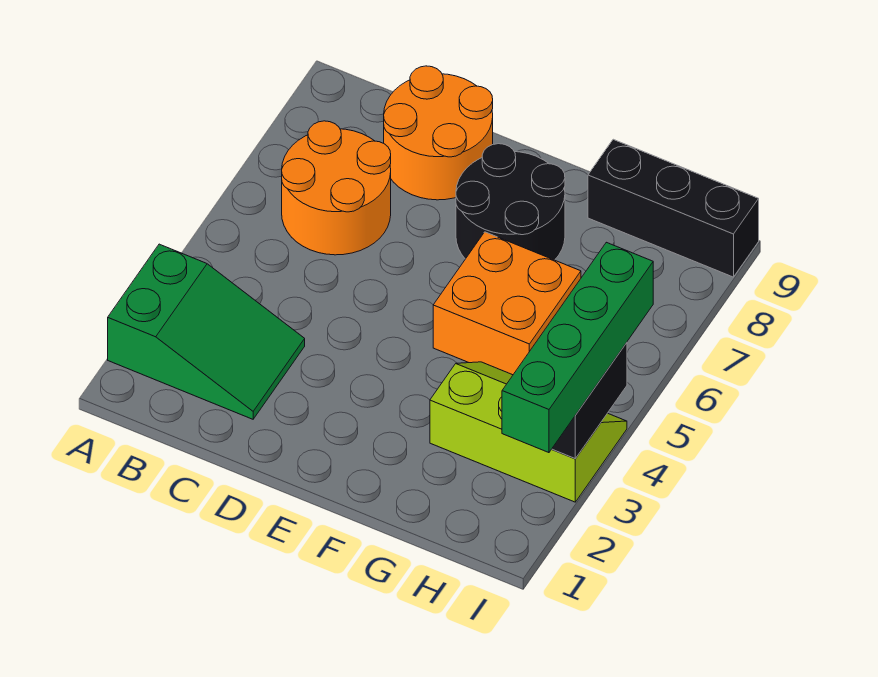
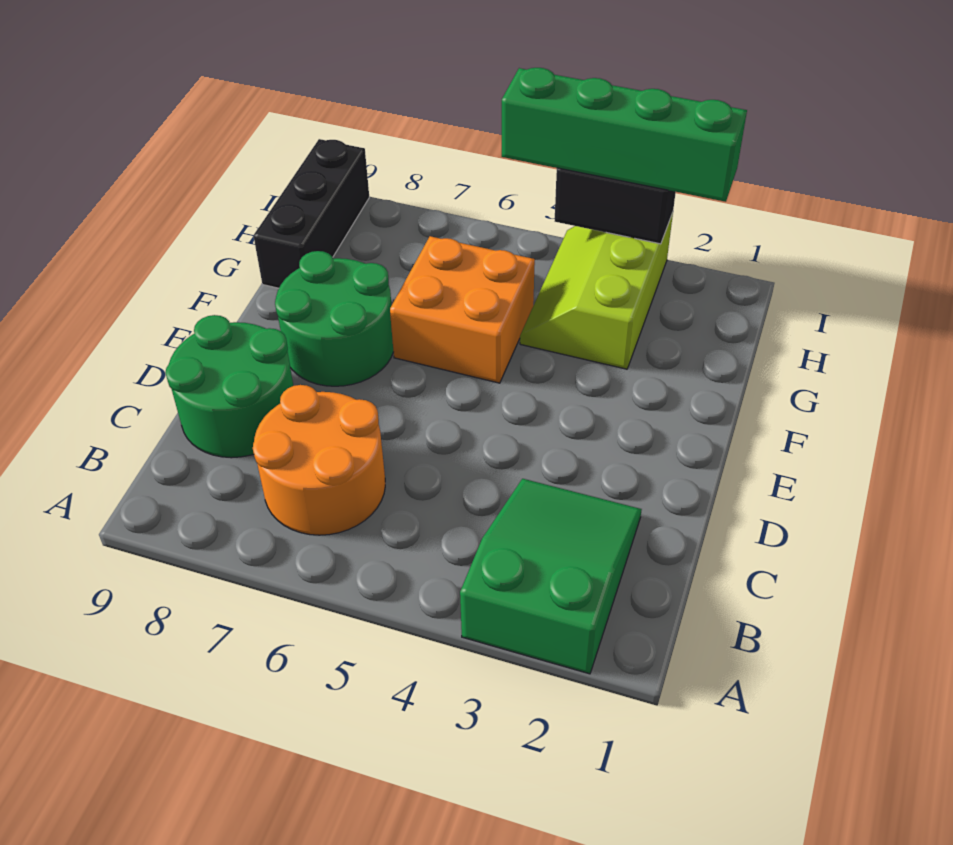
orange 2x2 round brick [384,66,493,200] -> green 2x2 round brick [165,315,293,458]
black 2x2 round brick [456,144,565,260] -> green 2x2 round brick [275,251,393,386]

